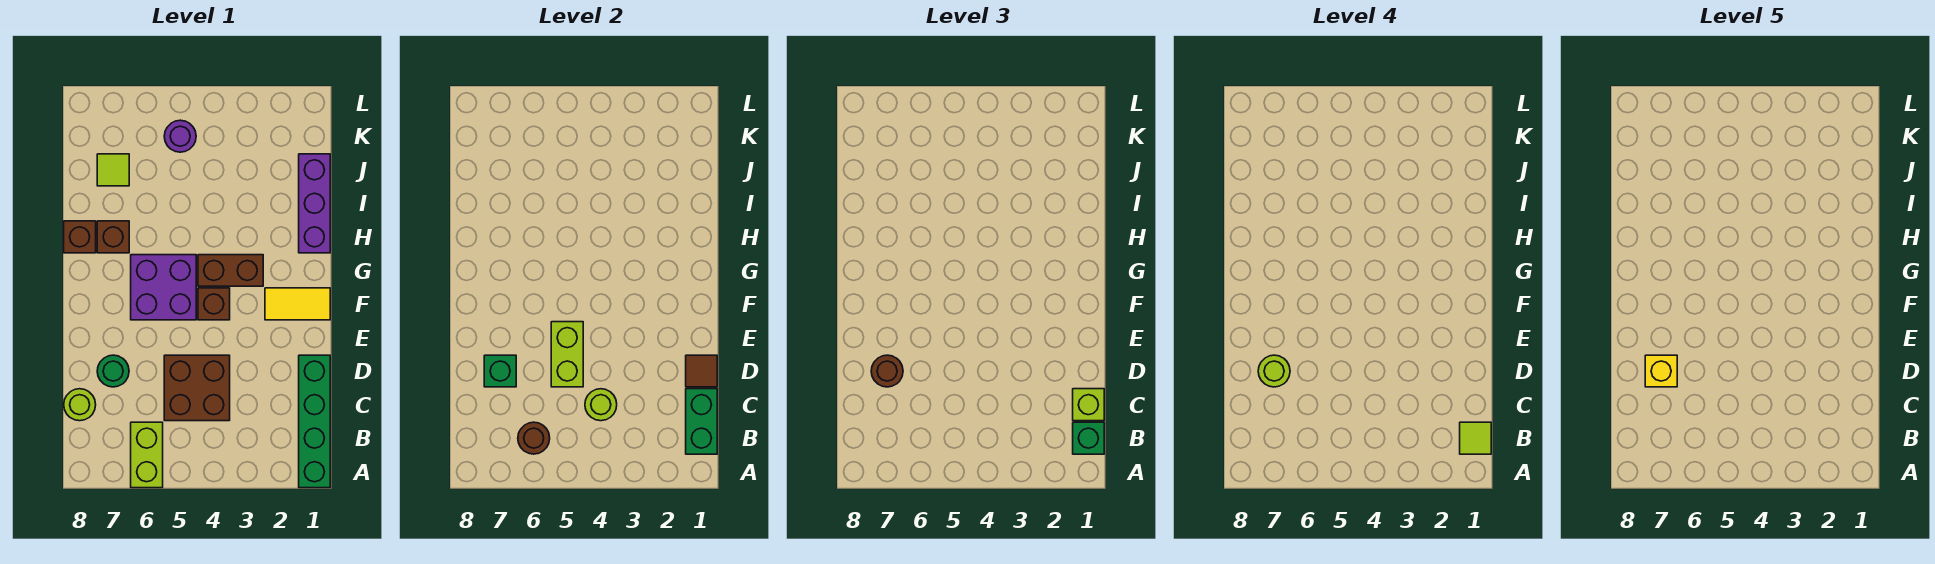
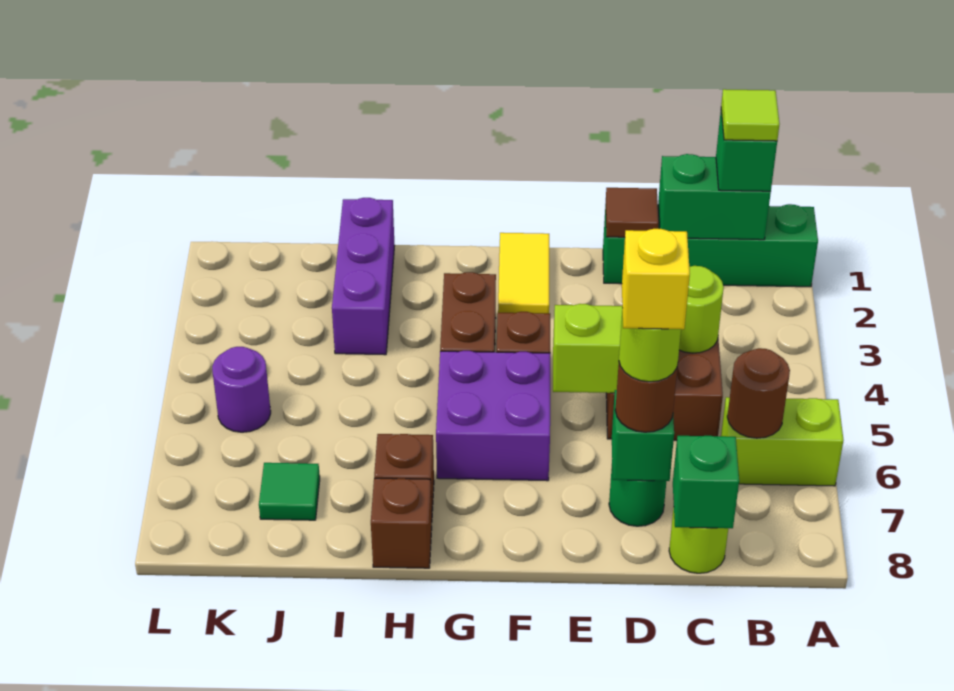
lime 1x1 brick [1073,389,1104,421] -> none
none -> green 1x1 brick [673,436,739,528]
purple 1x3 brick [299,154,330,253] -> purple 1x3 brick turned to [332,198,395,355]
lime 1x1 tile [97,154,129,186] -> green 1x1 tile [259,463,320,520]

